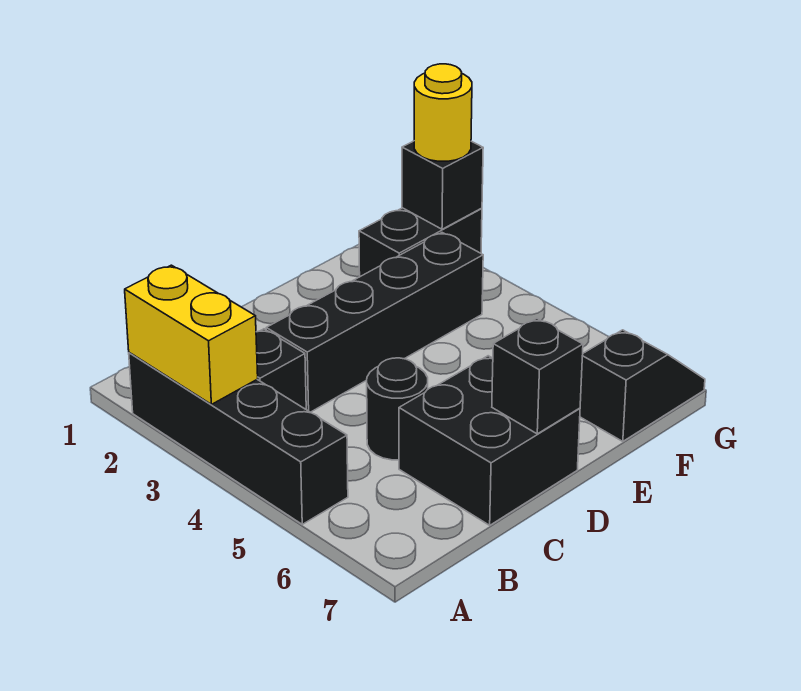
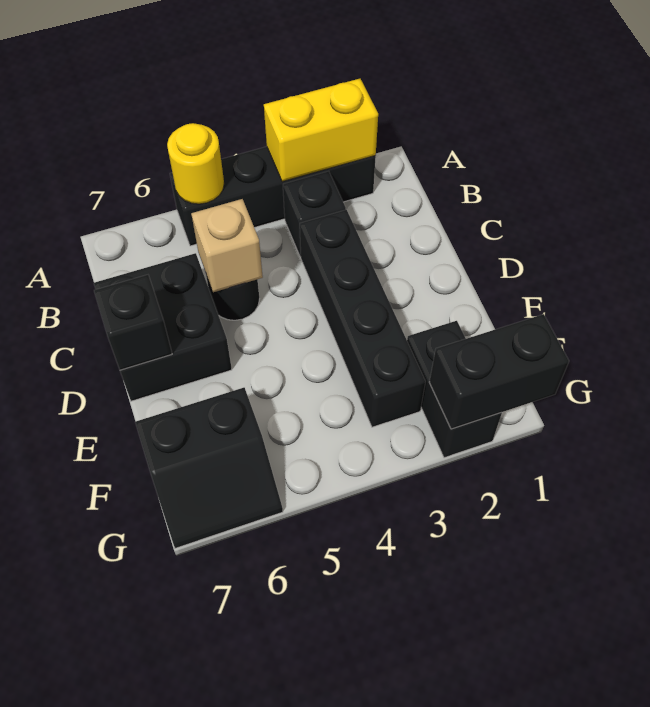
none -> tan 1x1 brick [191,199,263,292]
black 1x2 slope [580,330,705,441] -> black 2x2 slope [135,388,283,548]
black 1x1 brick [402,141,483,229] -> black 1x2 brick [429,314,569,429]
yellow 1x1 round brick [414,64,472,161] -> yellow 1x1 round brick moved to [167,123,224,204]

